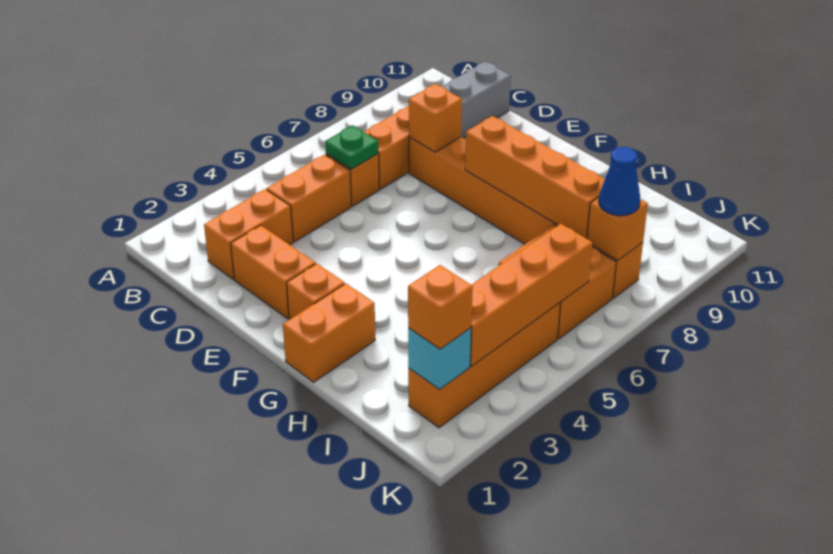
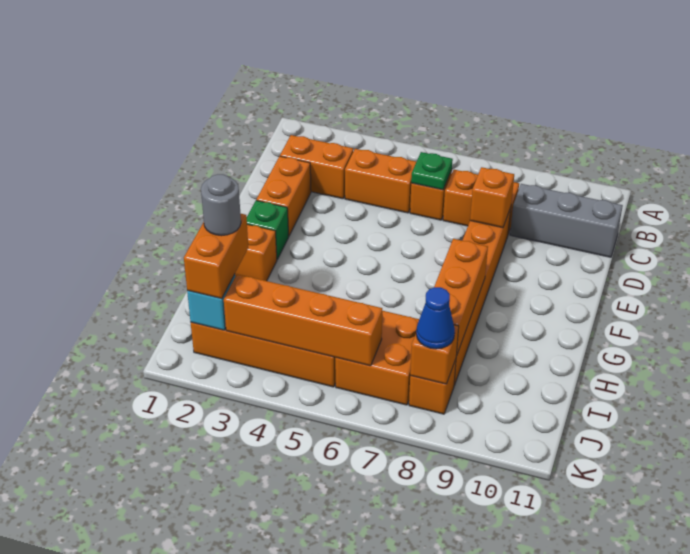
orange 1x1 brick [287,264,345,320] -> green 1x1 brick [247,200,289,259]
orange 1x4 brick [465,116,605,239] -> orange 1x3 brick [434,239,488,356]
none -> grey 1x1 round brick [201,174,241,236]
orange 1x1 brick [408,265,473,349] -> orange 1x2 brick [184,213,248,299]

